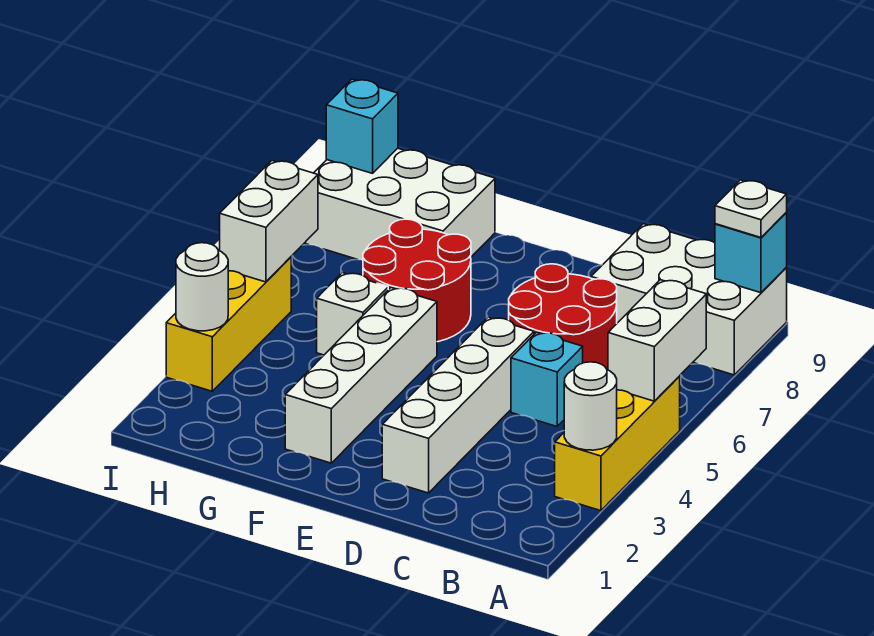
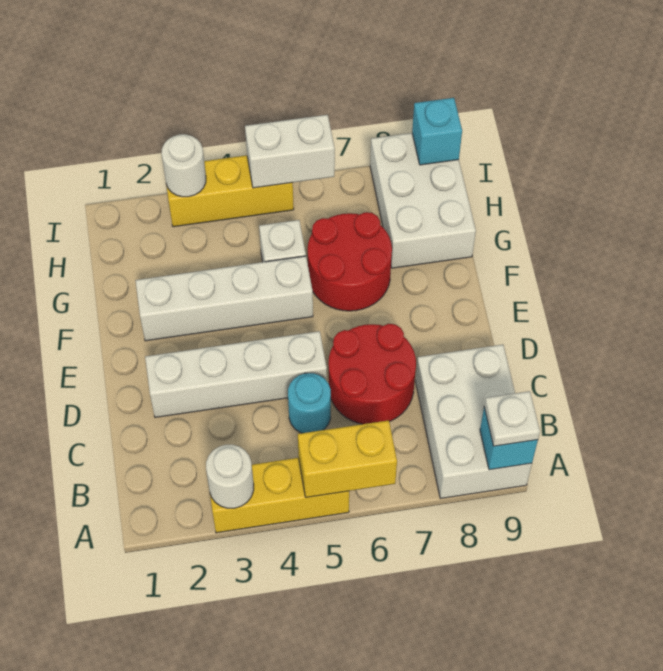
white 1x2 brick [608,280,706,401] -> yellow 1x2 brick [298,420,397,498]
cyan 1x1 brick [511,332,583,426] -> cyan 1x1 round brick [288,373,331,433]

